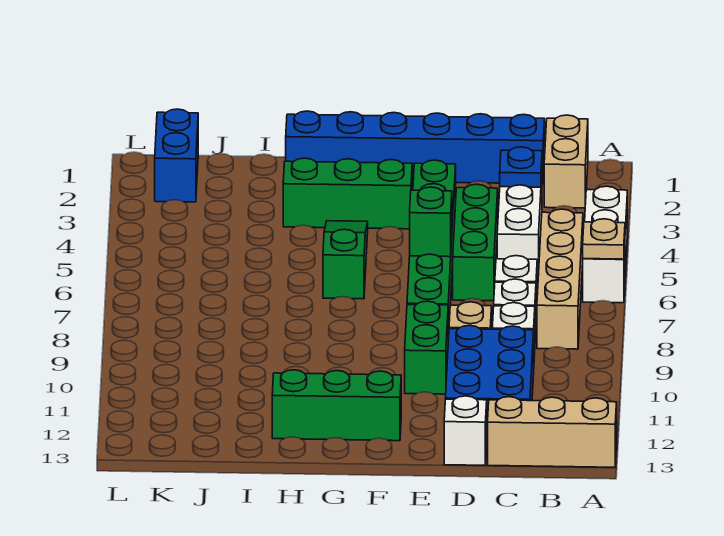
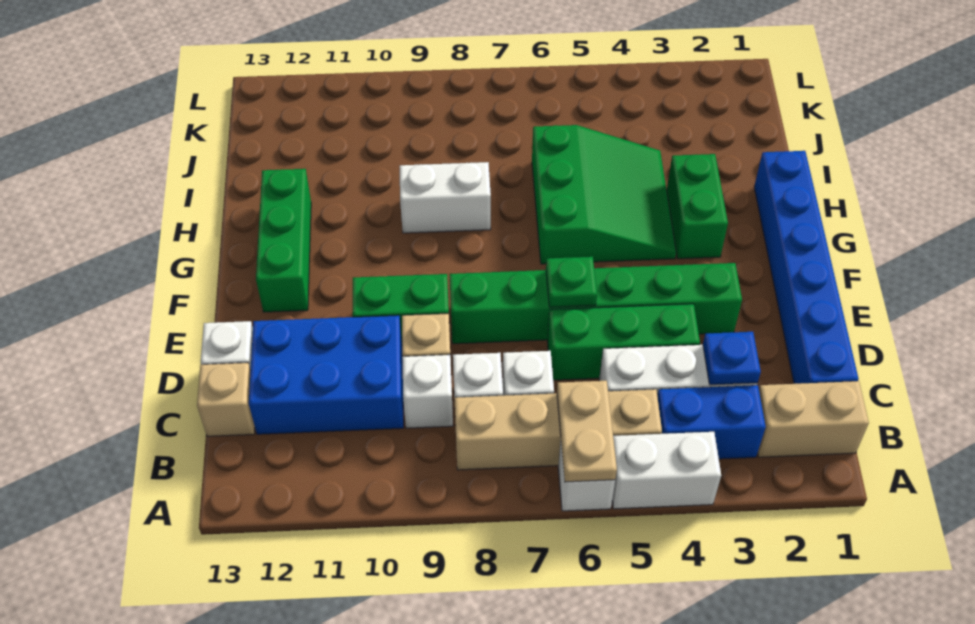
tan 1x1 plate [583,219,625,259] -> tan 1x2 plate [557,381,617,482]
tan 1x3 brick [488,397,617,467] -> tan 1x1 brick [197,363,255,436]
green 1x1 brick [410,187,452,257] -> green 1x1 plate [546,257,597,307]
green 1x3 brick [283,158,412,229] -> green 1x2 brick [667,154,728,259]
green 1x3 slope [323,221,368,299] -> green 3x3 slope [532,125,676,264]
none -> white 1x2 brick [400,162,491,233]
blue 1x2 brick [155,109,198,202] -> blue 1x2 brick moved to [657,385,766,459]

